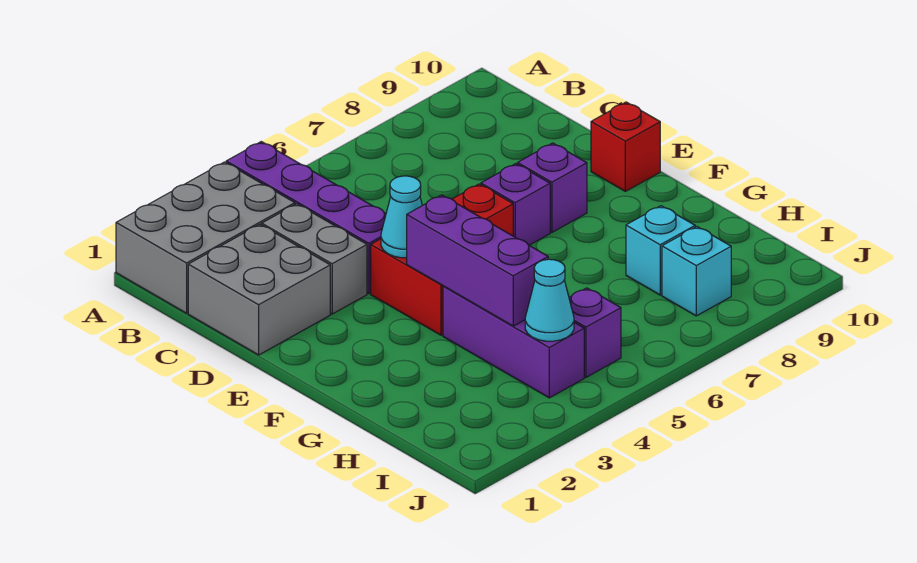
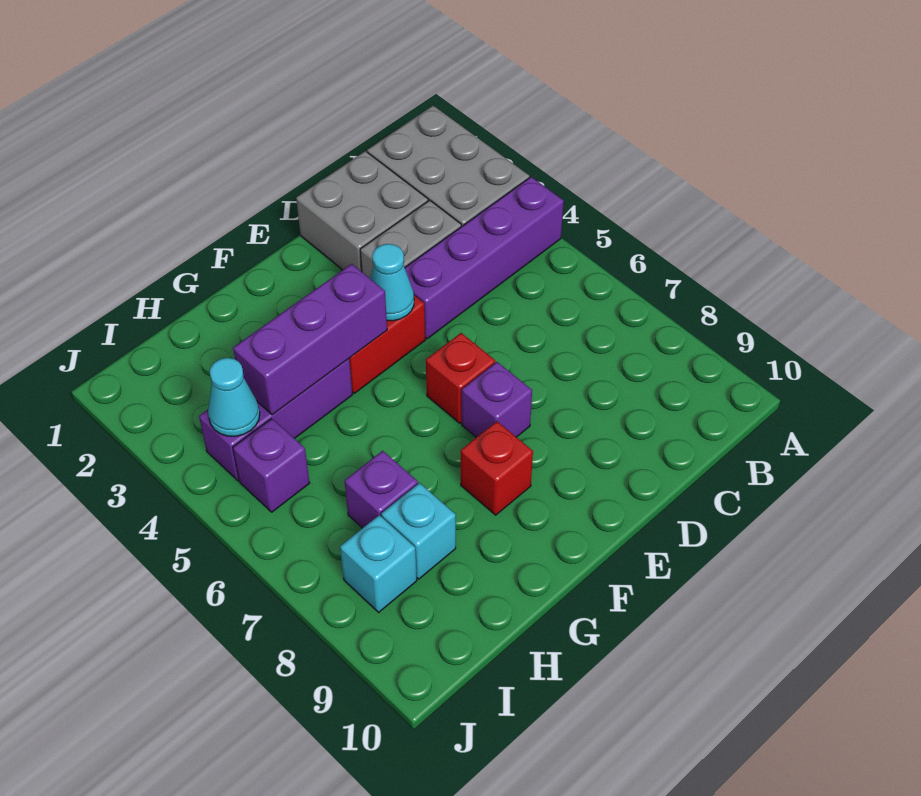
purple 1x1 brick [518,143,587,232] -> purple 1x1 brick moved to [345,451,418,528]
red 1x1 brick [591,102,660,191] -> red 1x1 brick moved to [461,421,533,515]

